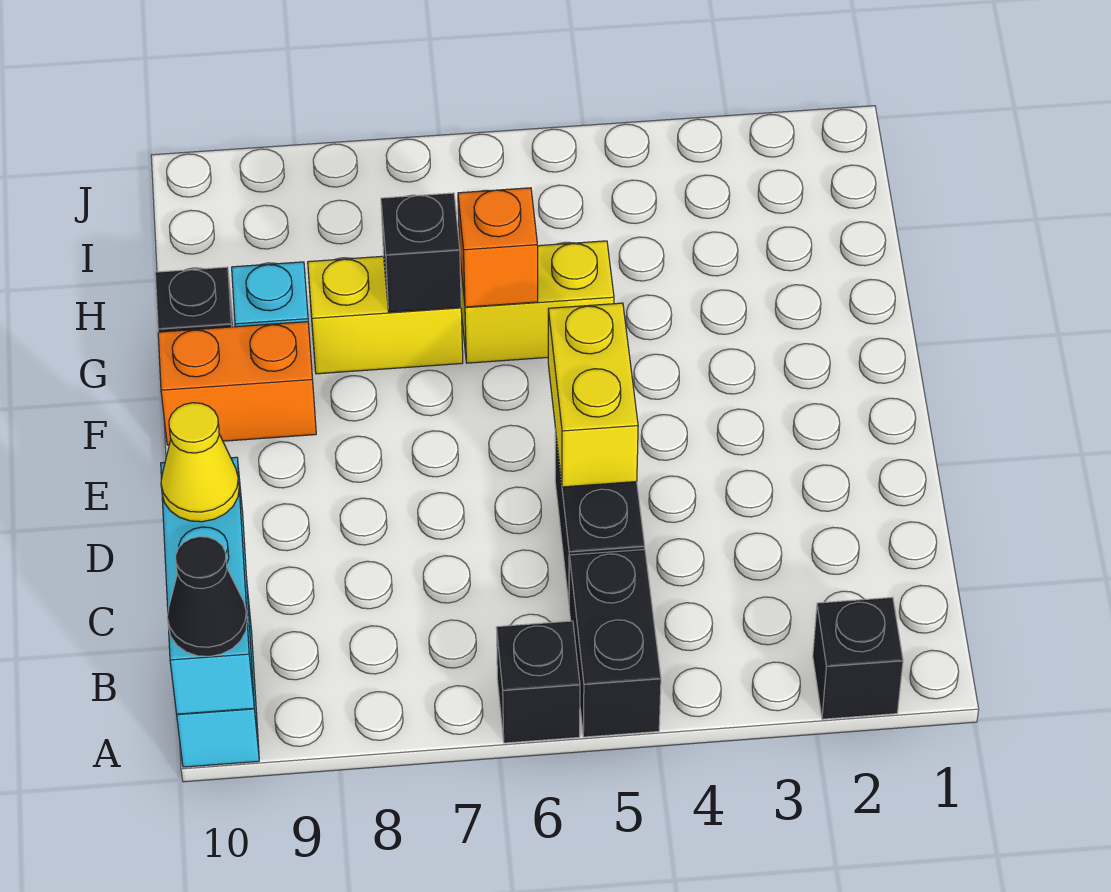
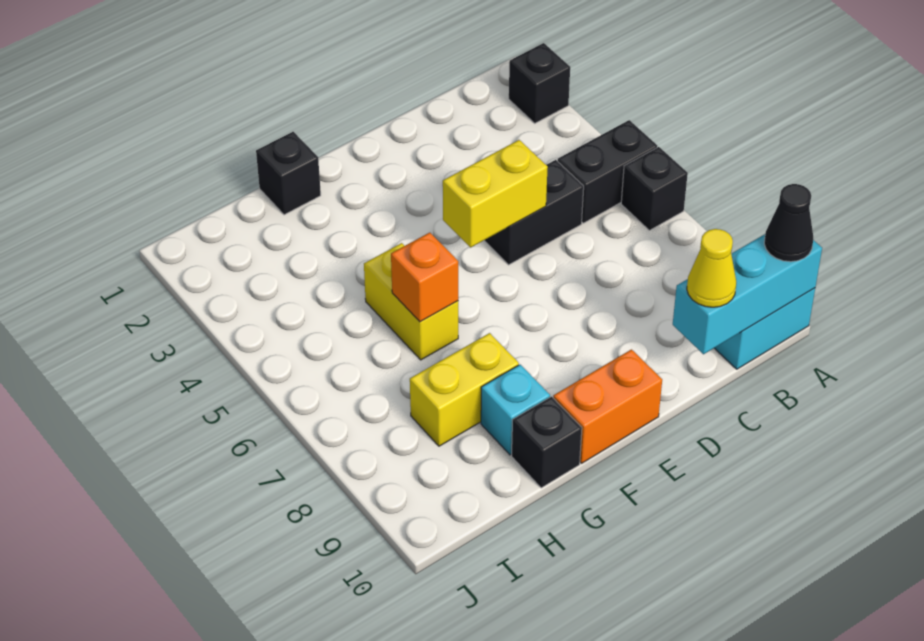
orange 1x2 brick [158,322,316,445] -> orange 1x2 brick turned to [553,350,662,463]
yellow 1x2 brick [308,256,463,374] -> yellow 1x2 brick turned to [410,333,519,446]
black 1x1 brick [381,193,461,312] -> black 1x1 brick moved to [256,132,321,215]

